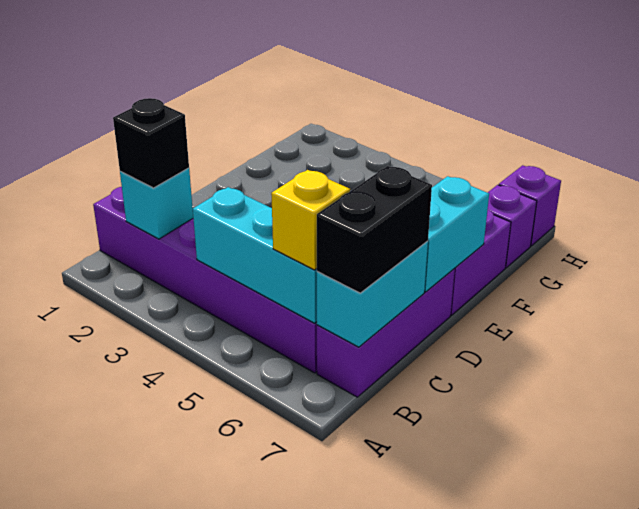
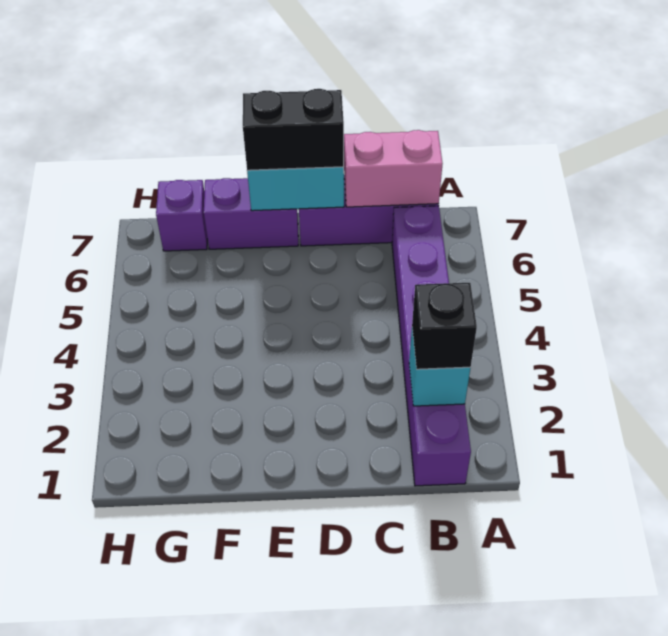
cyan 1x3 brick [193,187,317,323] -> none
yellow 1x1 brick [271,170,350,270] -> none
cyan 1x2 brick [317,241,428,347] -> pink 1x2 brick [344,130,443,207]
black 1x2 brick [317,166,432,293] -> black 1x2 brick moved to [243,89,344,170]
purple 1x1 brick [499,165,561,246] -> none

